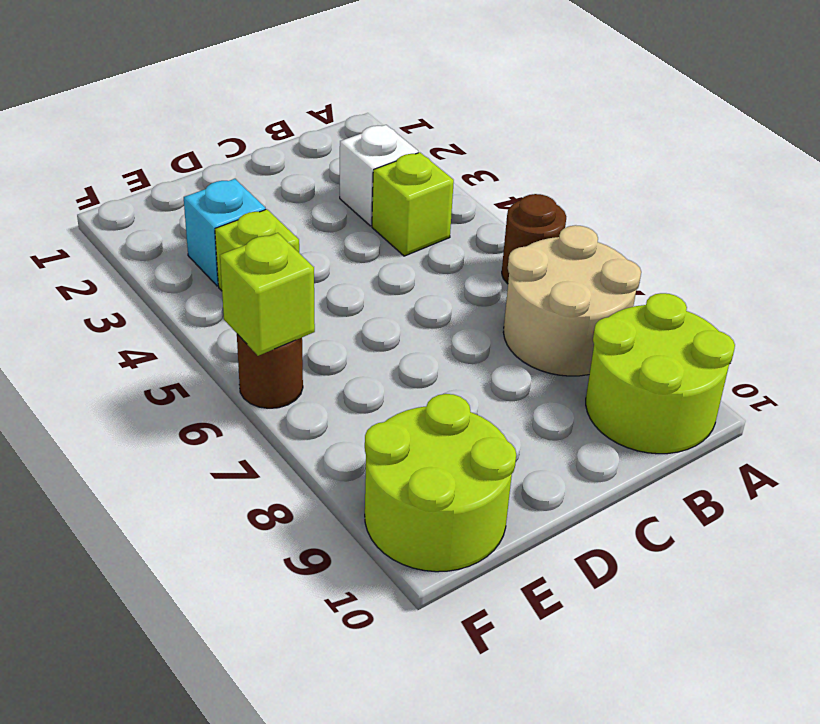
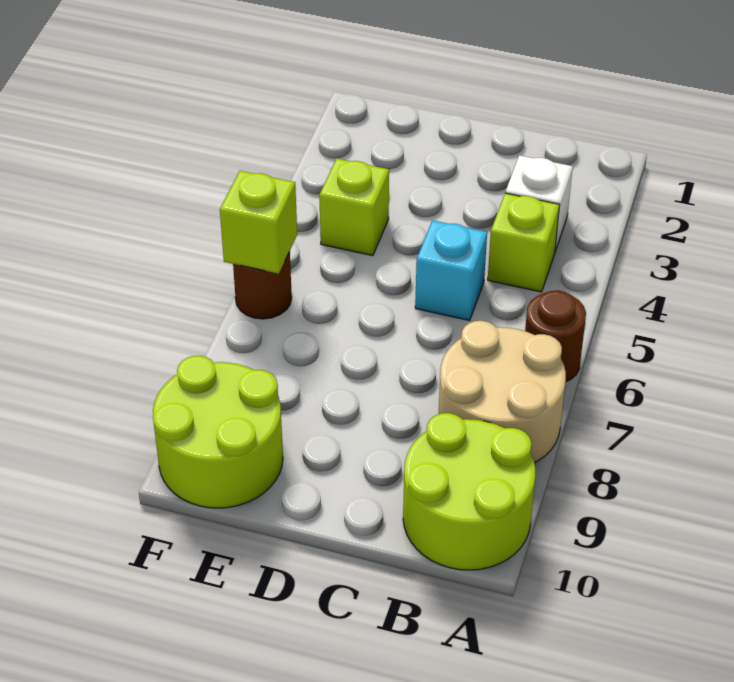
cyan 1x1 brick [184,179,266,286] -> cyan 1x1 brick moved to [415,220,487,320]

